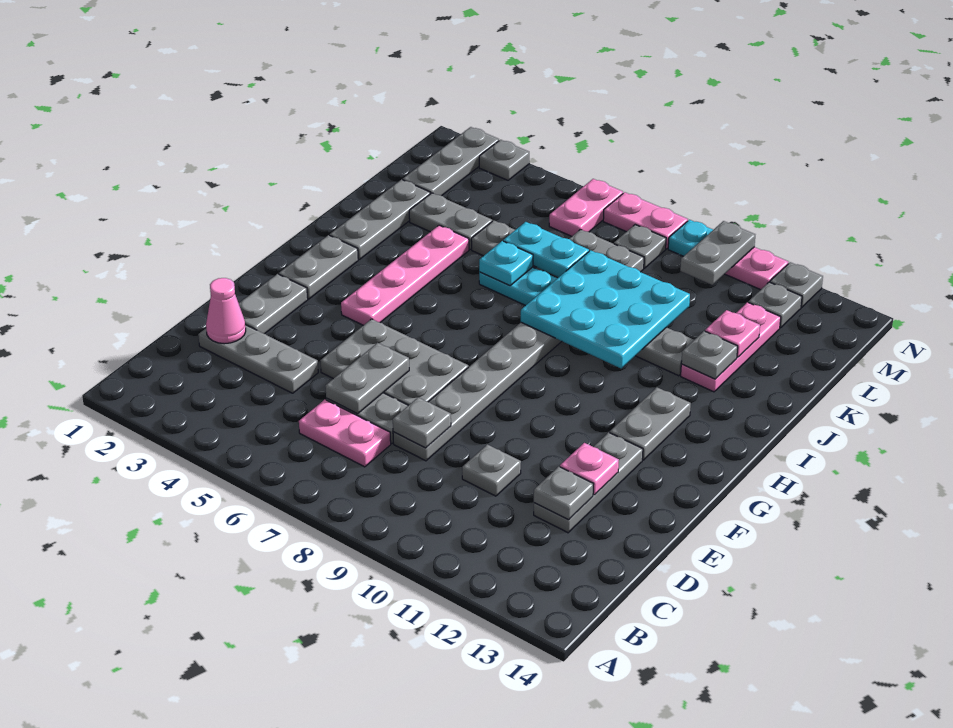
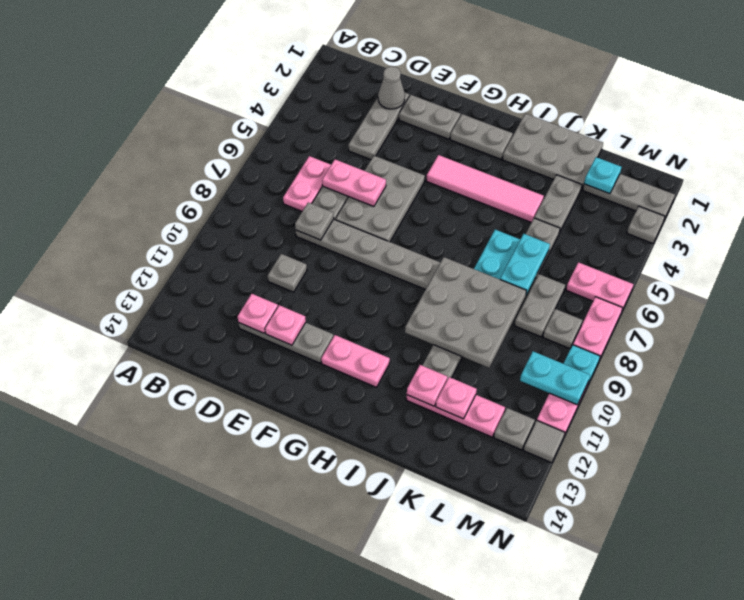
pink 1x1 cone [206,278,246,344] -> grey 1x1 cone [378,66,405,109]
grey 1x2 plate [325,343,409,414] -> pink 1x2 plate [322,159,386,207]
grey 1x1 plate [534,467,593,520] -> pink 1x1 plate [238,294,278,333]
pink 1x4 plate [341,225,469,325] -> pink 1x4 tile [426,155,544,223]
grey 1x2 plate [610,387,691,460] -> pink 1x2 plate [321,335,390,387]
grey 1x3 plate [330,180,430,259] -> grey 2x3 plate [503,113,603,189]
cyan 3x3 plate [521,250,690,368] -> grey 3x3 plate [405,257,526,368]
cyan 1x1 plate [479,241,533,285] -> cyan 1x1 plate moved to [584,157,621,194]
grey 1x1 plate [681,331,738,379] -> pink 1x1 plate [407,365,447,406]
grey 1x2 plate [680,221,755,285] -> cyan 1x2 plate [520,351,590,405]
grey 1x1 plate [770,262,823,307] -> grey 1x1 tile [523,420,565,463]

